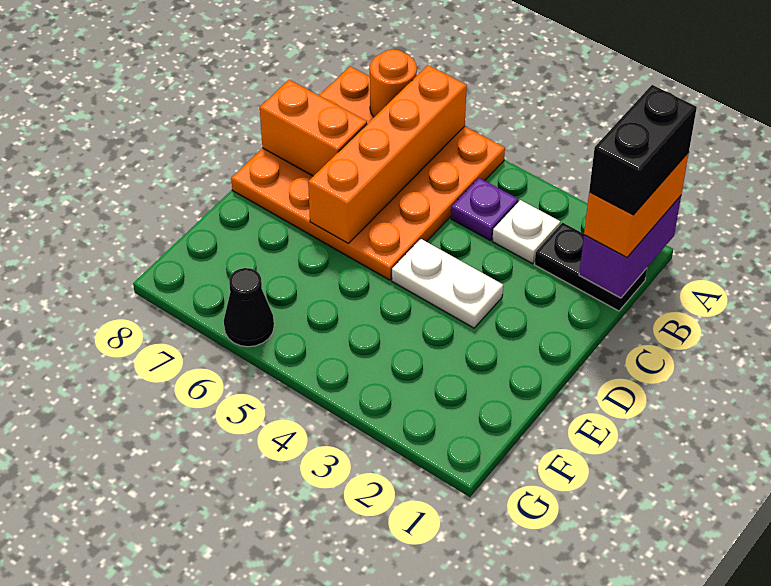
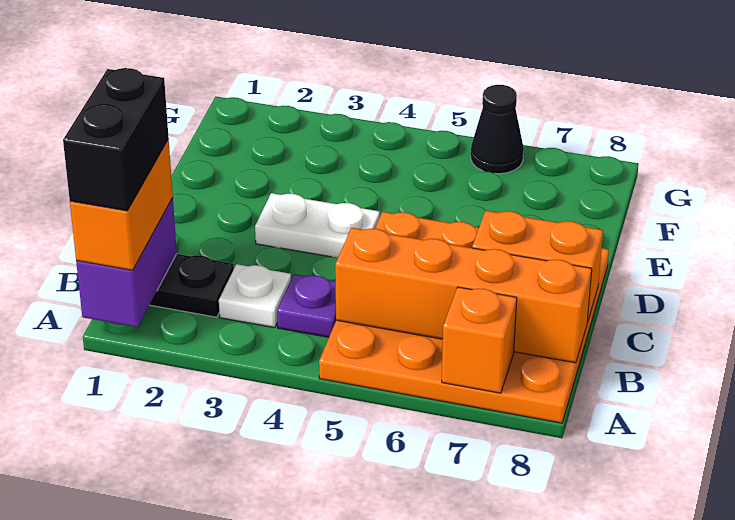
orange 1x4 brick [308,65,467,244] -> orange 1x4 brick turned to [335,228,592,363]
orange 1x1 round brick [370,49,417,117] -> orange 1x1 brick [442,287,517,393]

